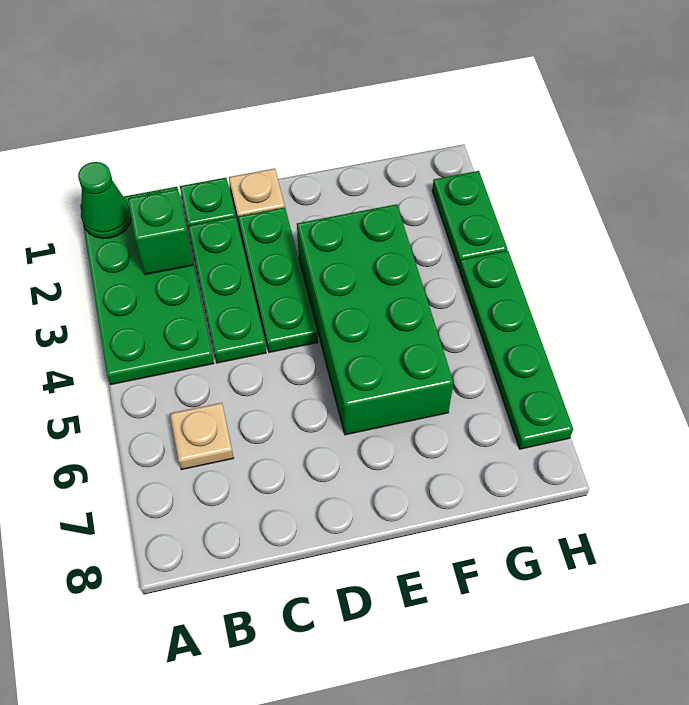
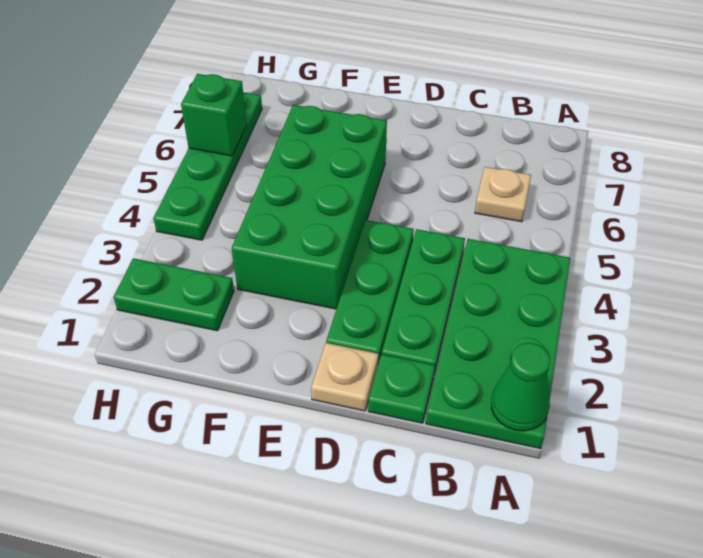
green 1x1 brick [128,189,194,275] -> green 1x1 brick moved to [181,74,247,156]
green 1x2 plate [432,171,507,269] -> green 1x2 plate turned to [114,258,234,331]

